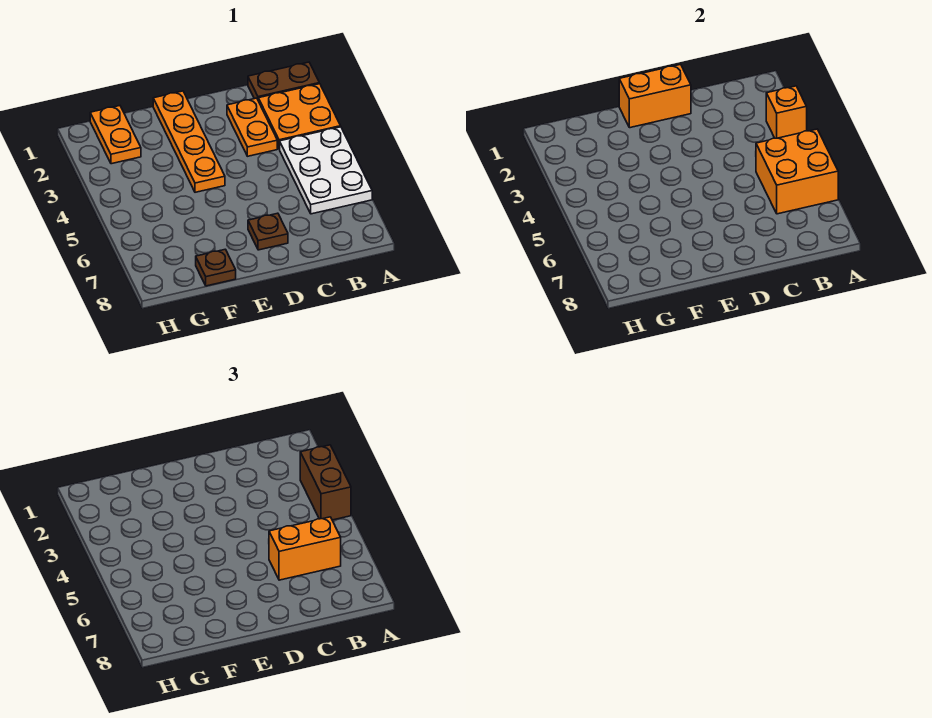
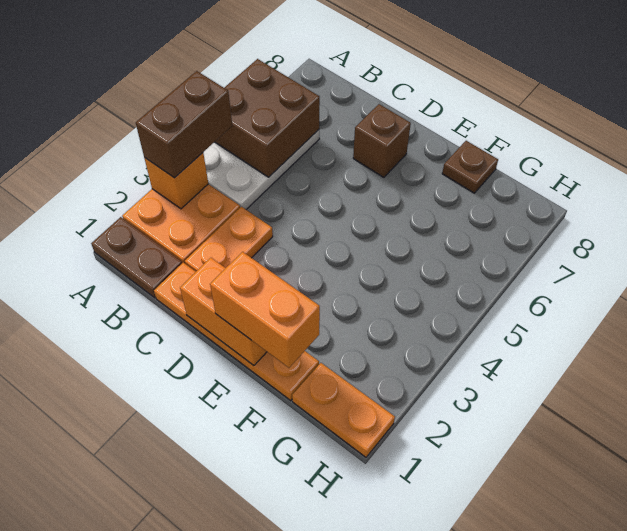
orange 2x2 brick [756,129,838,214] -> brown 2x2 brick [215,59,320,177]
orange 1x2 brick [269,517,341,580] -> orange 1x2 brick moved to [210,252,320,368]
brown 1x1 plate [248,213,288,250] -> brown 1x1 brick [353,104,411,177]
orange 1x4 plate [153,91,225,192] -> orange 1x4 plate turned to [154,263,319,401]
orange 1x2 plate [90,106,141,164] -> orange 1x2 plate turned to [292,363,395,457]

